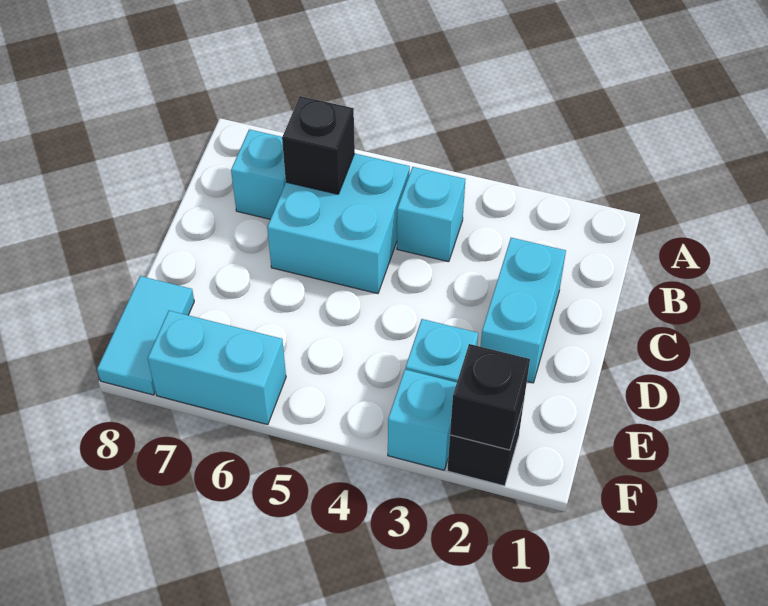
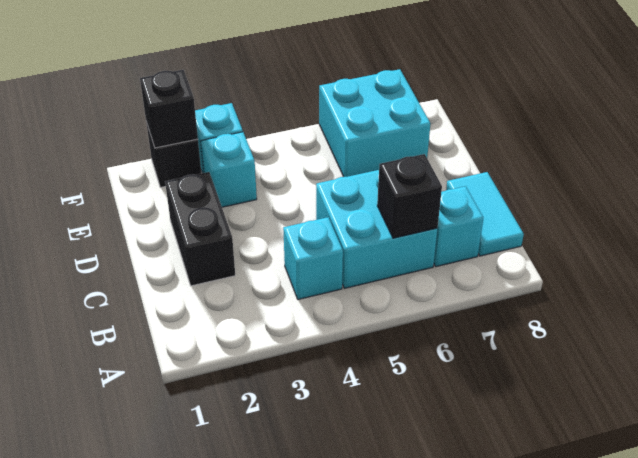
cyan 1x2 brick [481,238,566,383] -> black 1x2 brick [165,172,235,286]
cyan 1x2 tile [97,276,194,395] -> cyan 1x2 tile moved to [446,172,524,256]
cyan 1x2 brick [148,311,286,425] -> cyan 2x2 brick [319,69,430,177]

